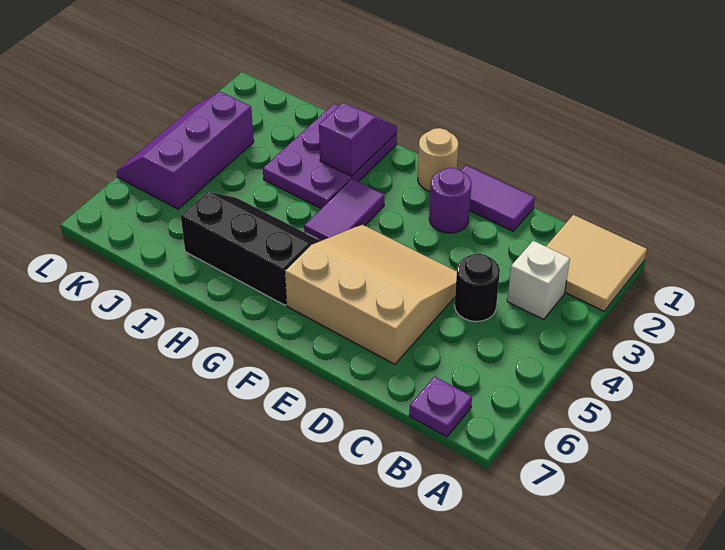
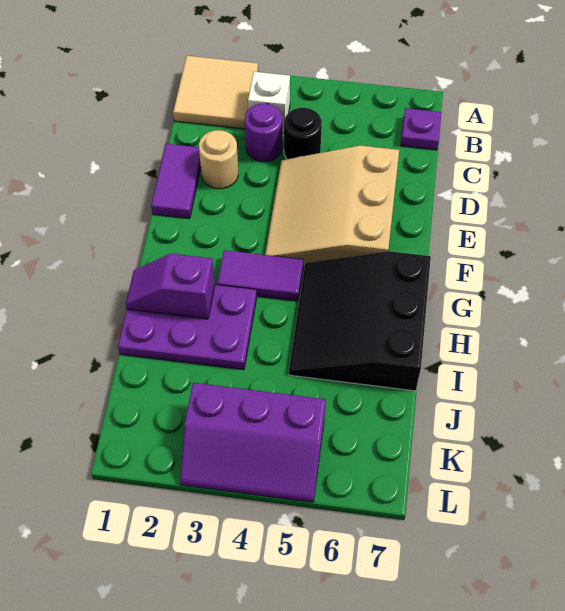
purple 1x1 round brick [429,168,471,233] -> purple 1x1 round brick moved to [245,104,282,162]
tan 1x1 round brick [418,128,458,191] -> tan 1x1 round brick moved to [199,130,238,189]
black 2x3 slope [181,192,320,305] -> black 3x3 slope [289,251,431,391]

